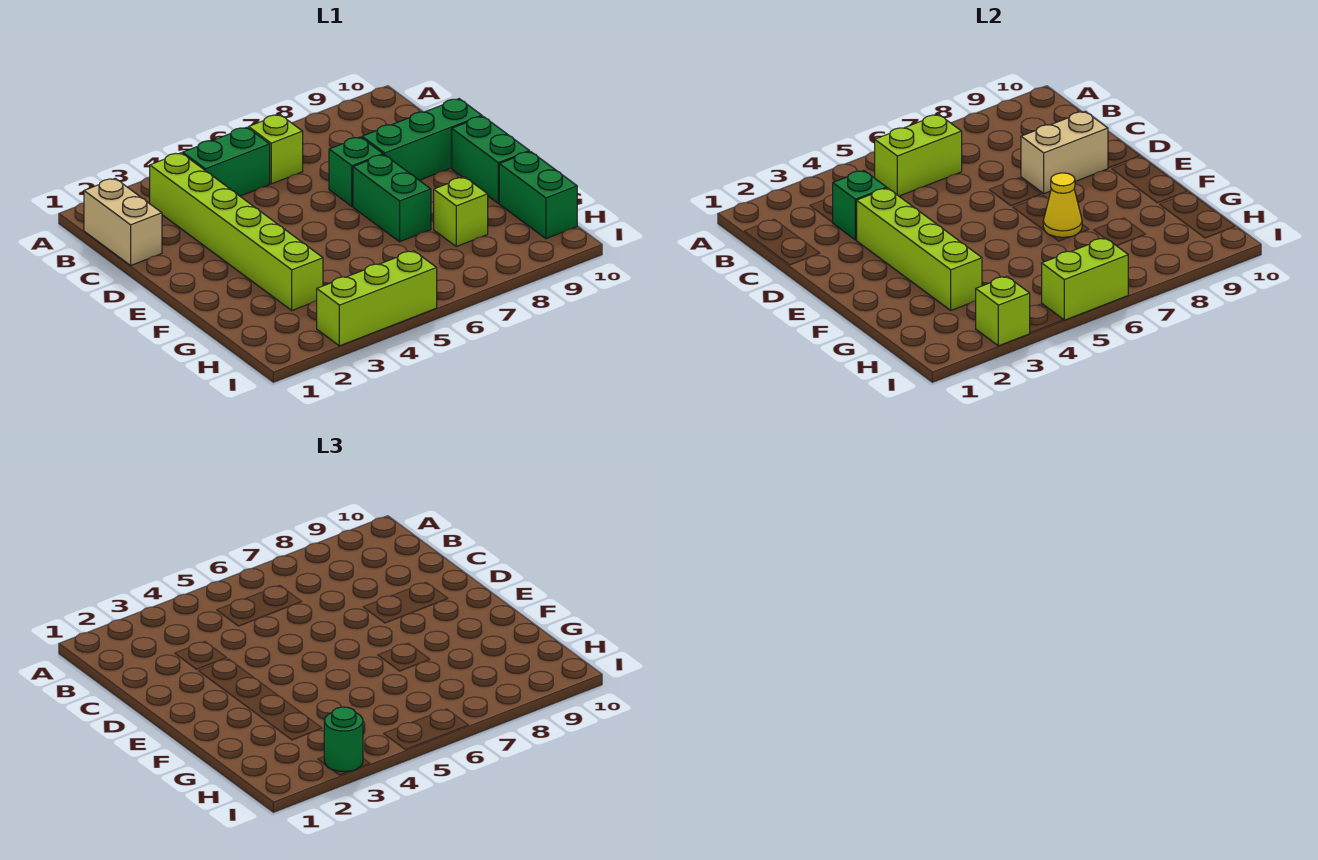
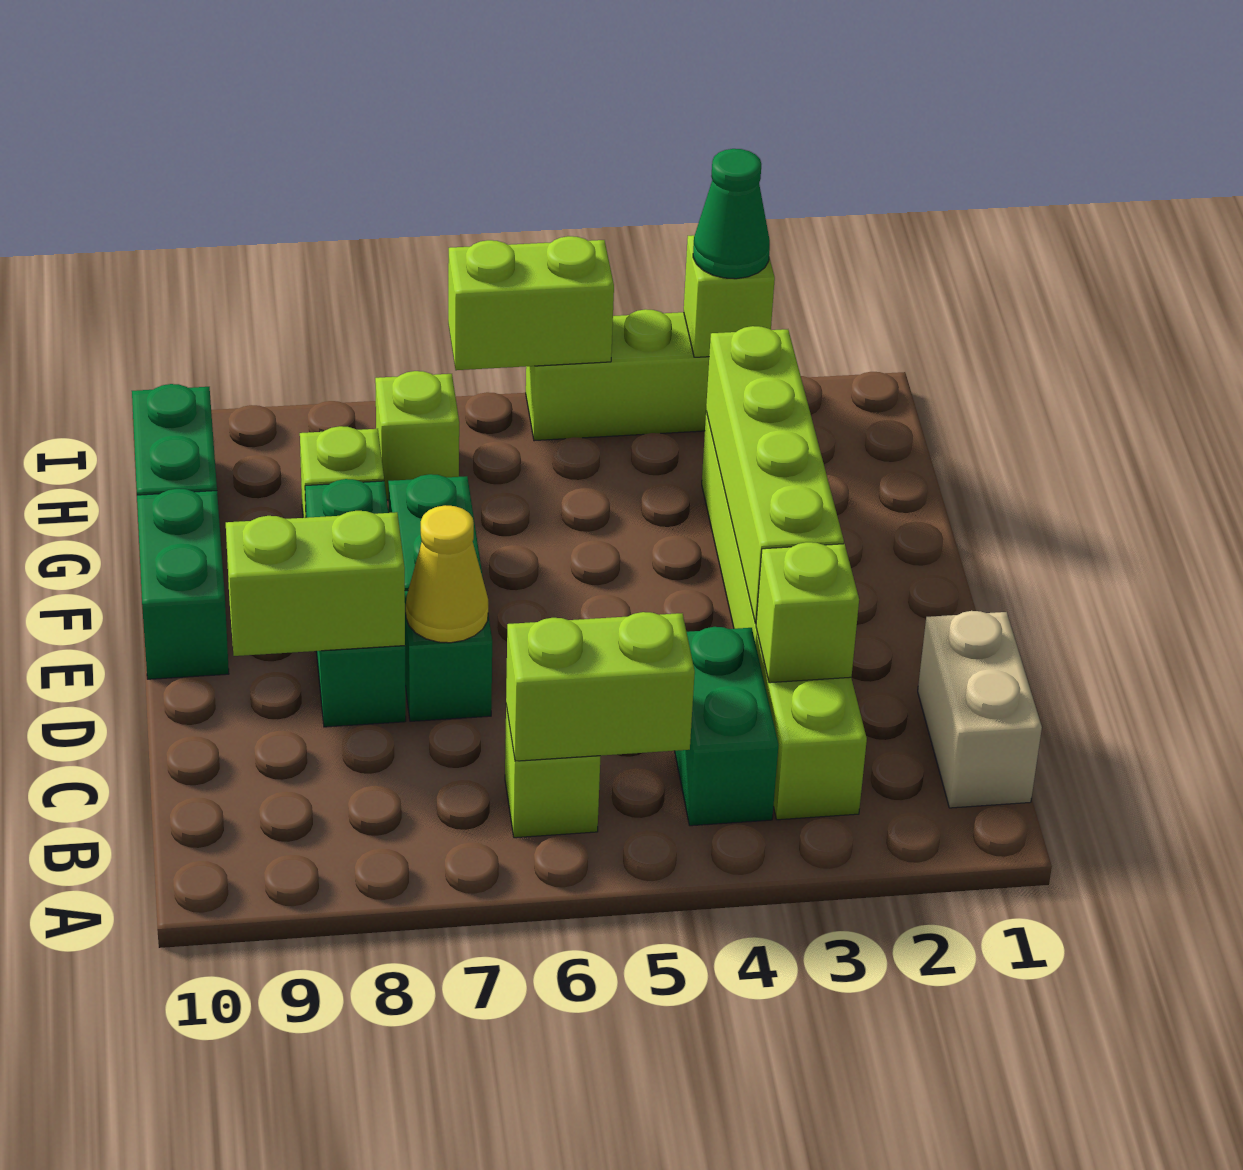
green 1x2 brick [183,127,270,196] -> green 1x2 brick turned to [675,627,778,826]
green 1x1 brick [832,171,887,240] -> lime 1x1 brick [756,542,859,683]
green 1x3 brick [362,99,482,180] -> green 1x3 brick turned to [305,479,406,727]
tan 1x2 brick [1021,111,1108,193] -> lime 1x2 brick [226,511,405,656]
yellow 1x1 cone [1043,173,1082,237] -> yellow 1x1 cone moved to [406,505,488,643]
none -> lime 1x1 brick [375,371,459,500]
green 1x1 round brick [324,707,363,772] -> green 1x1 cone [693,149,770,279]

